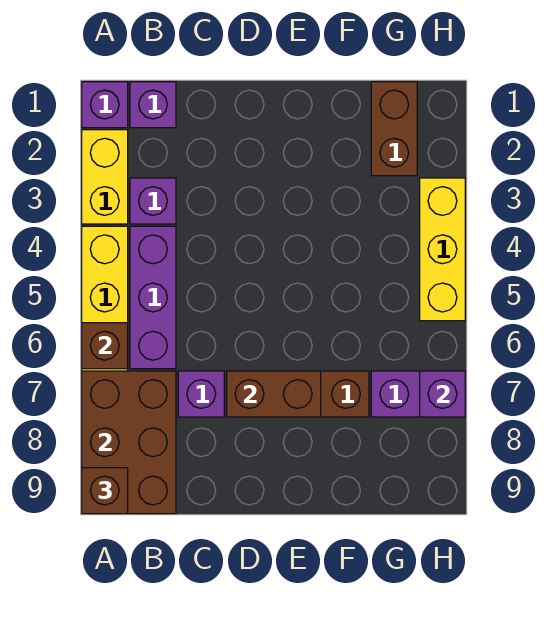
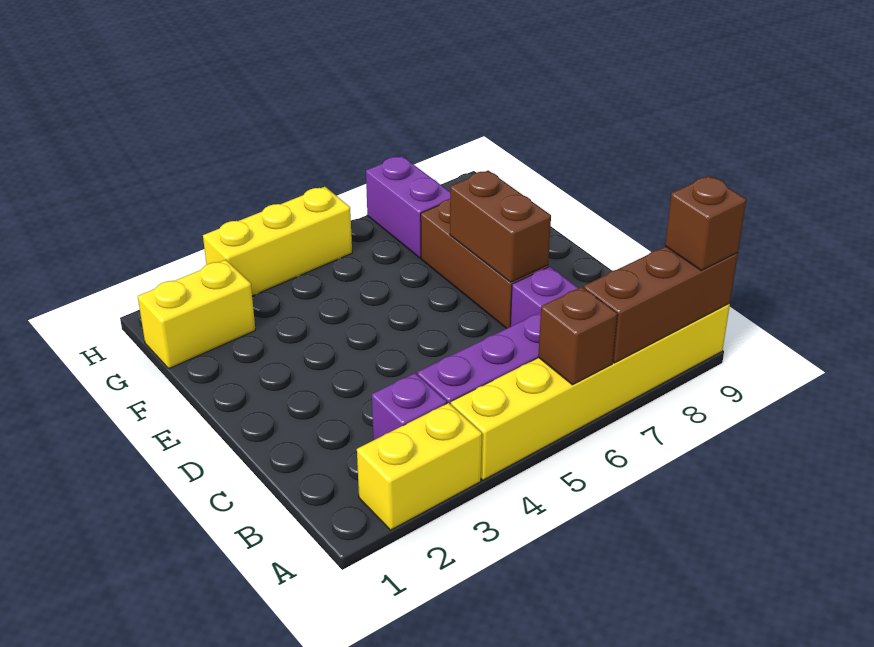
purple 1x1 brick [82,82,128,128] -> none
brown 2x3 brick [82,371,176,514] -> brown 1x3 brick [584,246,738,363]
purple 1x1 brick [130,82,176,128] -> none
brown 1x2 brick [371,82,417,176] -> yellow 1x2 brick [138,260,255,368]
purple 1x1 brick [420,371,465,417] -> none

